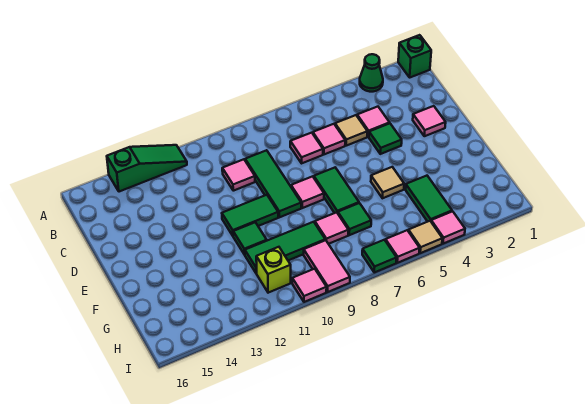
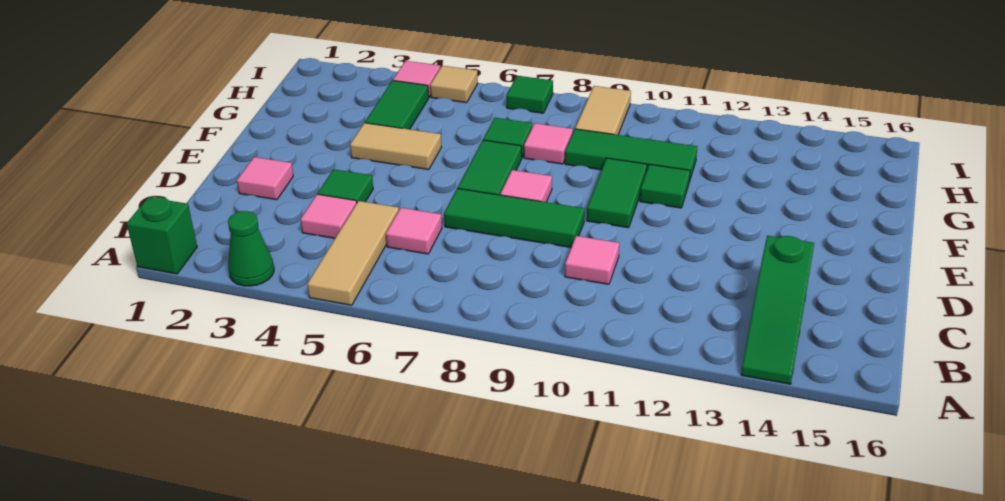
green 1x3 slope [107,145,187,192] -> green 1x3 slope turned to [741,236,814,384]
tan 1x1 tile [335,115,368,146] -> tan 1x3 tile [307,201,399,305]
pink 1x1 tile [290,133,323,163] -> none
green 1x3 tile [245,150,301,217] -> green 1x3 tile turned to [444,188,585,247]
green 1x2 tile [222,195,278,236] -> green 1x2 tile turned to [587,158,647,228]
tan 1x1 tile [371,167,404,198] -> tan 1x2 tile [350,123,441,170]
pink 1x2 tile [304,240,350,292] -> tan 1x2 tile [575,86,631,135]
lime 1x1 brick [256,247,291,293] -> none
pink 1x1 tile [386,230,420,263] -> none
pink 1x1 tile [292,269,327,302] -> none

